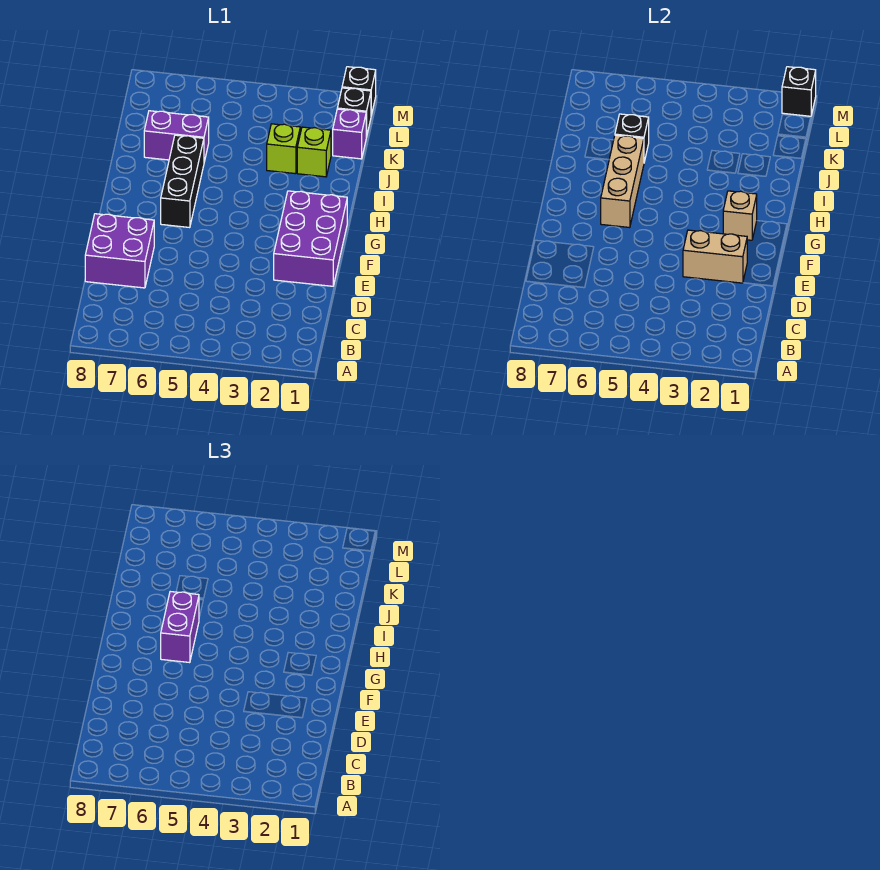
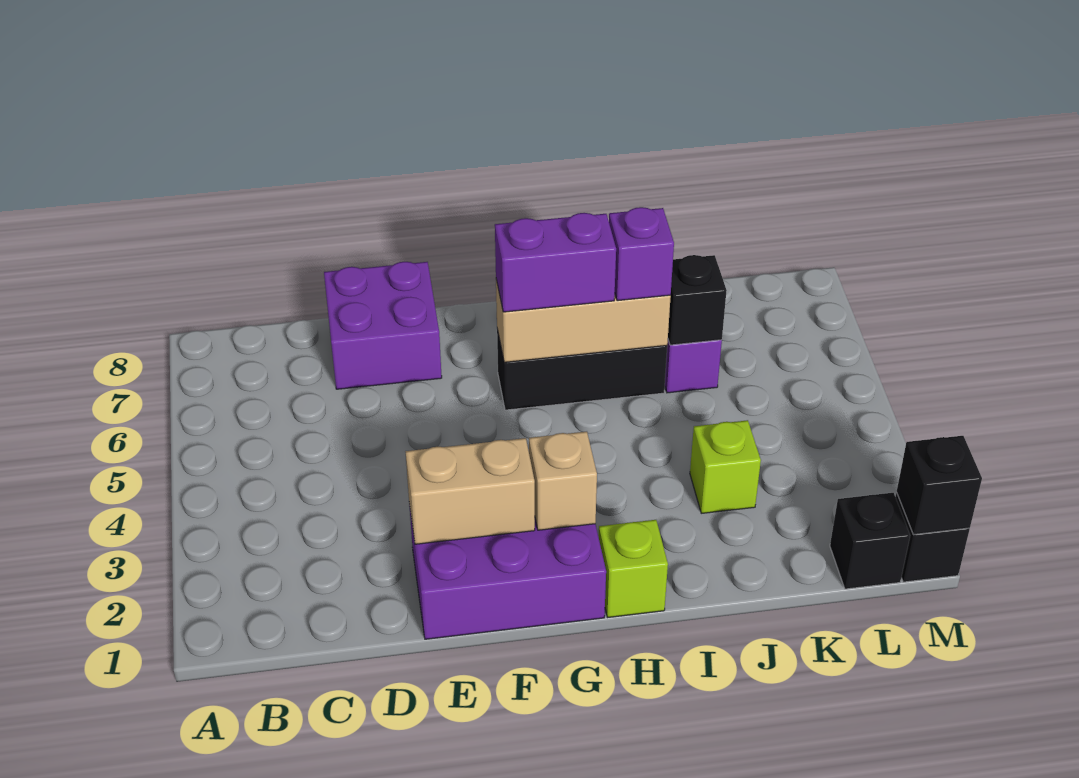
tan 1x2 brick [683,230,747,283] -> tan 1x2 brick turned to [405,438,535,544]
lime 1x1 brick [297,127,331,177] -> lime 1x1 brick moved to [599,520,668,617]
purple 1x1 brick [333,109,366,159] -> purple 1x1 brick moved to [609,207,674,301]

